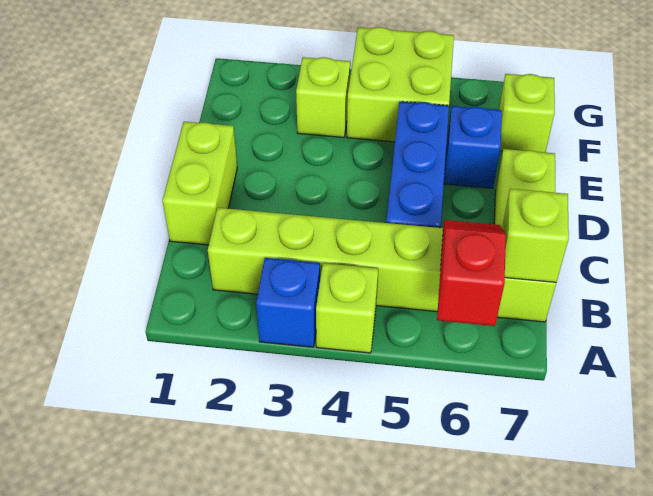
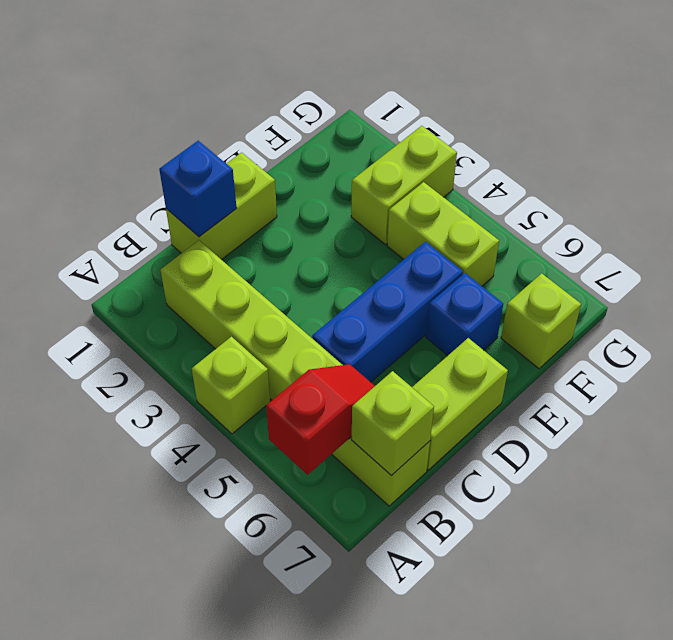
blue 1x1 brick [256,258,320,347] -> blue 1x1 brick moved to [159,141,237,237]
lime 1x1 brick [296,57,350,137] -> lime 1x2 brick [351,126,457,245]
lime 2x2 brick [347,27,454,142] -> lime 1x2 brick [387,182,499,286]

